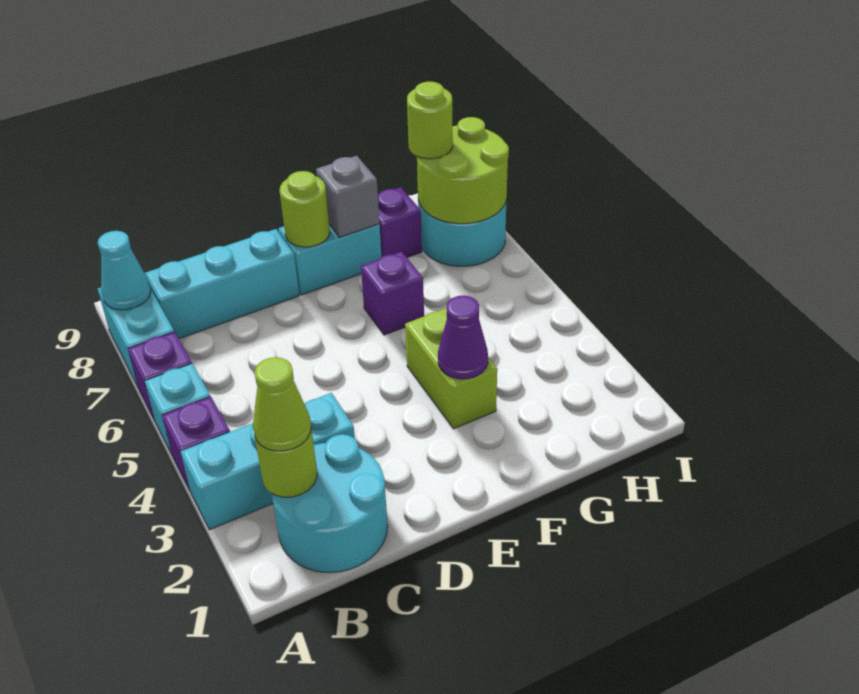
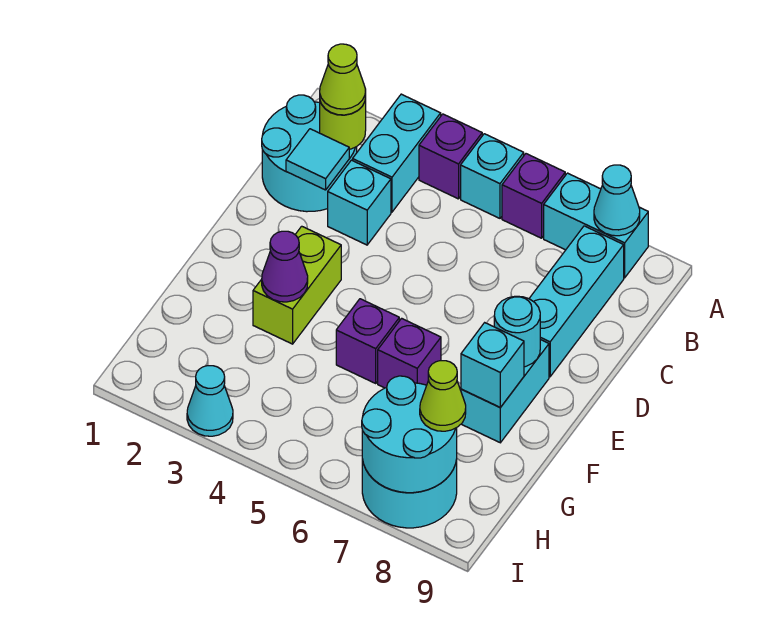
none -> cyan 1x1 tile [286,129,349,190]
lime 1x1 round brick [279,171,330,247] -> cyan 1x1 round brick [494,296,540,367]
lime 1x2 brick [405,308,497,429] -> lime 1x2 brick turned to [253,226,341,344]
grey 1x1 brick [316,156,379,237] -> cyan 1x1 brick [461,323,524,407]
purple 1x1 brick [378,187,422,257] -> purple 1x1 brick moved to [336,299,399,383]
lime 2x2 round brick [417,117,509,224] -> cyan 2x2 round brick [362,376,457,493]
lime 1x1 round brick [407,82,453,159] -> lime 1x1 cone [420,361,466,431]
none -> cyan 1x1 cone [187,366,233,436]

